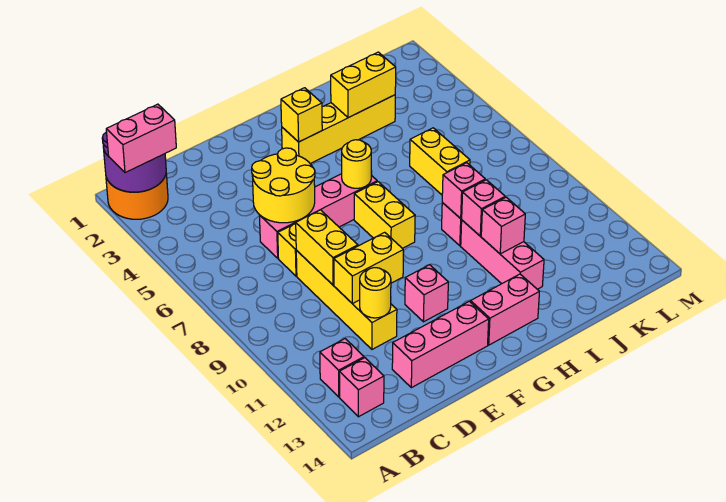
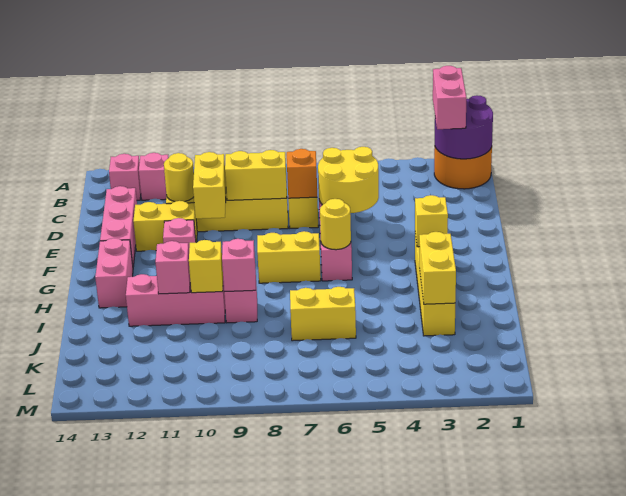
none -> orange 1x1 brick [287,149,317,198]
none -> yellow 1x2 brick [133,201,197,251]
pink 1x1 brick [461,180,505,236] -> yellow 1x1 brick [189,240,223,293]

